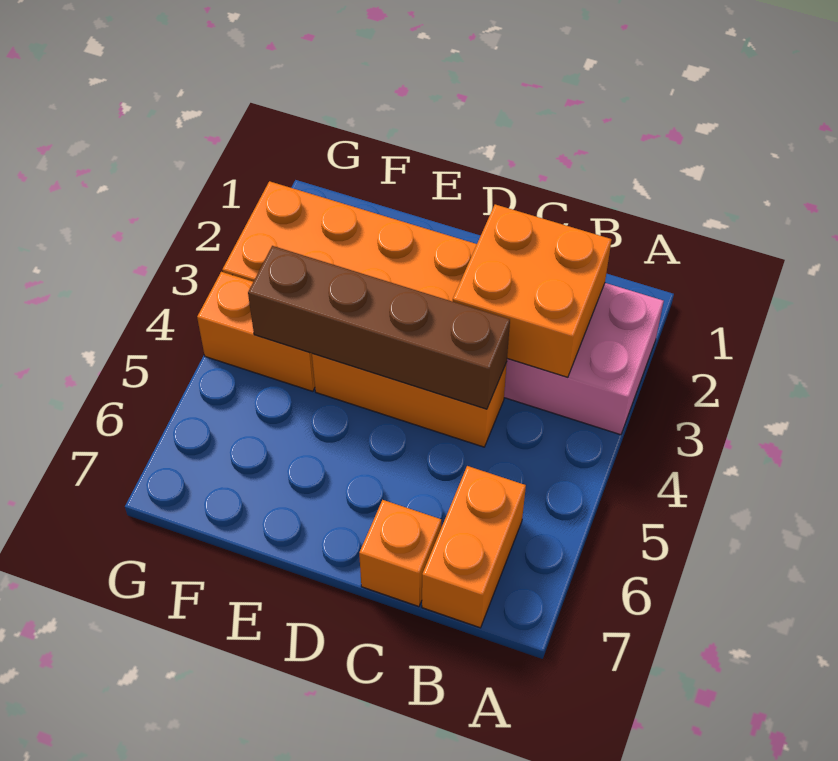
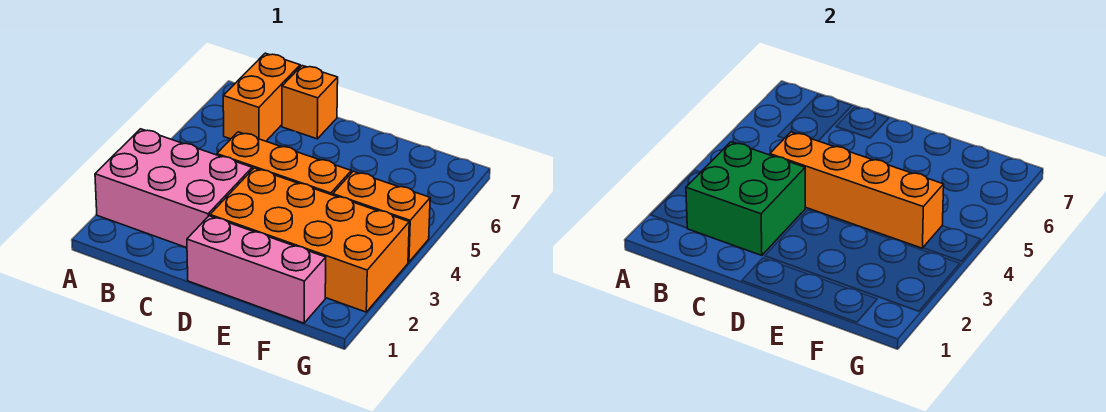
orange 2x2 brick [453,204,612,377] -> green 2x2 brick [686,142,805,256]
brown 1x4 brick [248,246,510,409] -> orange 1x4 brick [770,132,944,248]
none -> pink 1x3 brick [187,216,326,323]

